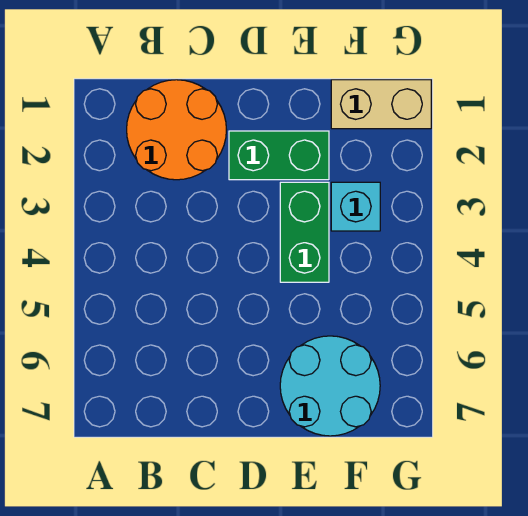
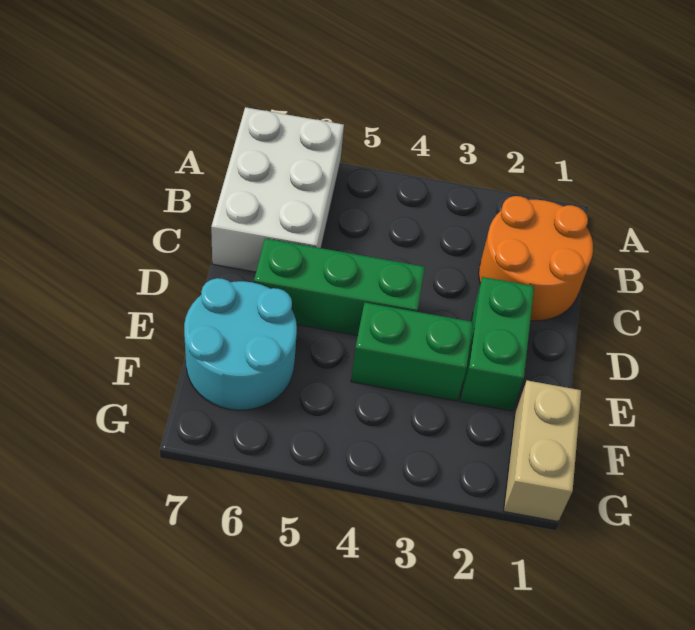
none -> white 2x3 brick [211,107,344,272]
none -> green 1x3 brick [254,238,425,336]
cyan 1x1 brick [331,182,380,231] -> none

